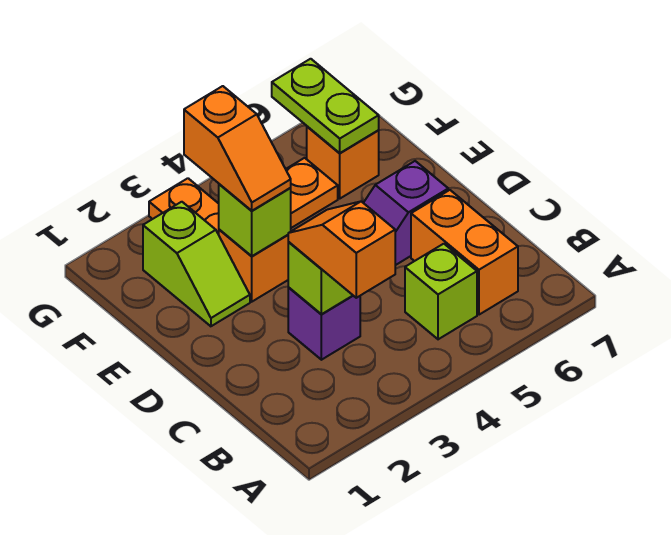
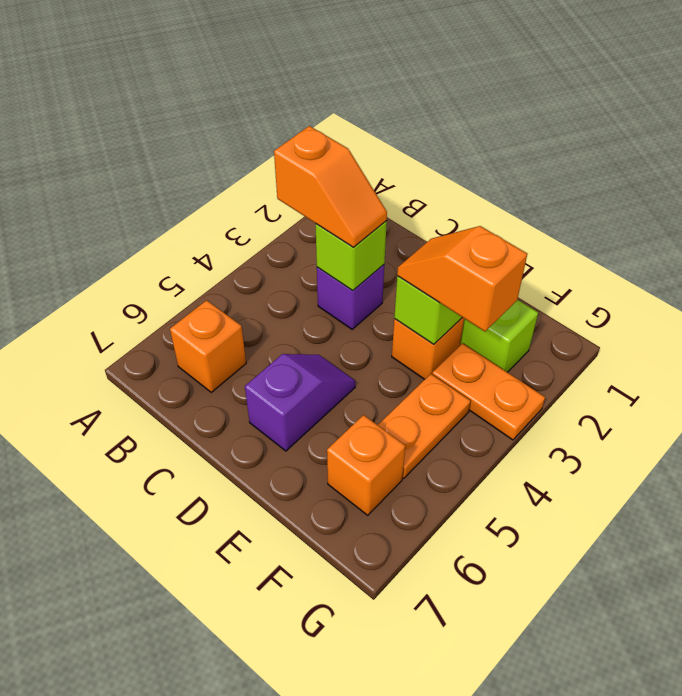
lime 1x1 brick [405,244,477,339] -> none
orange 1x2 brick [411,190,518,315] -> orange 1x1 brick [170,300,246,392]
lime 1x2 plate [272,59,379,153] -> none

